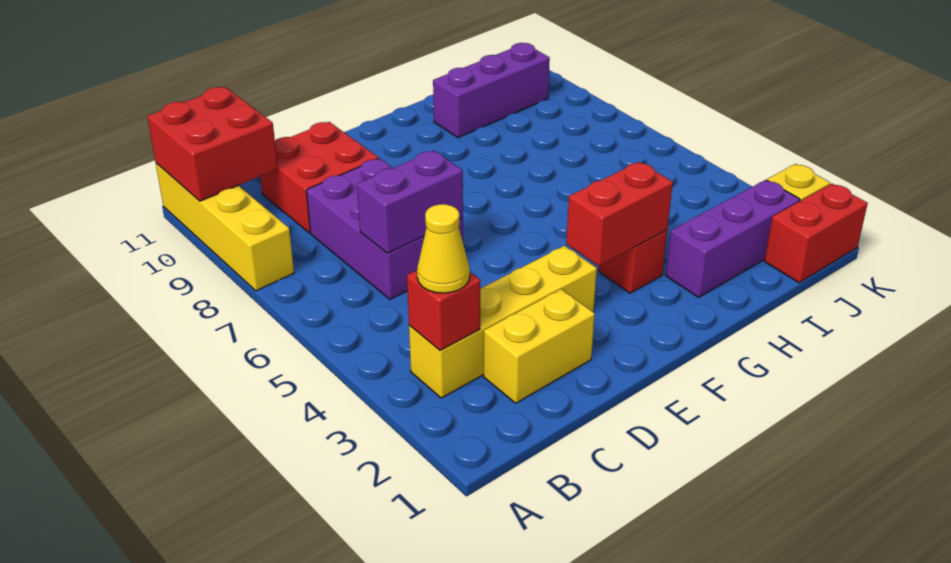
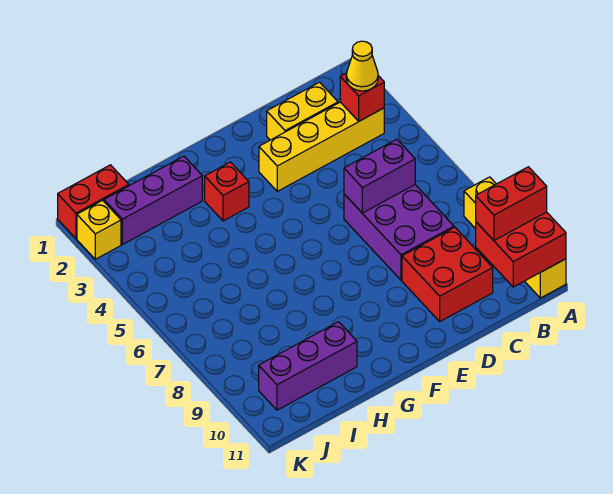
red 1x2 brick [566,162,673,266] -> red 1x2 brick moved to [476,167,547,240]

